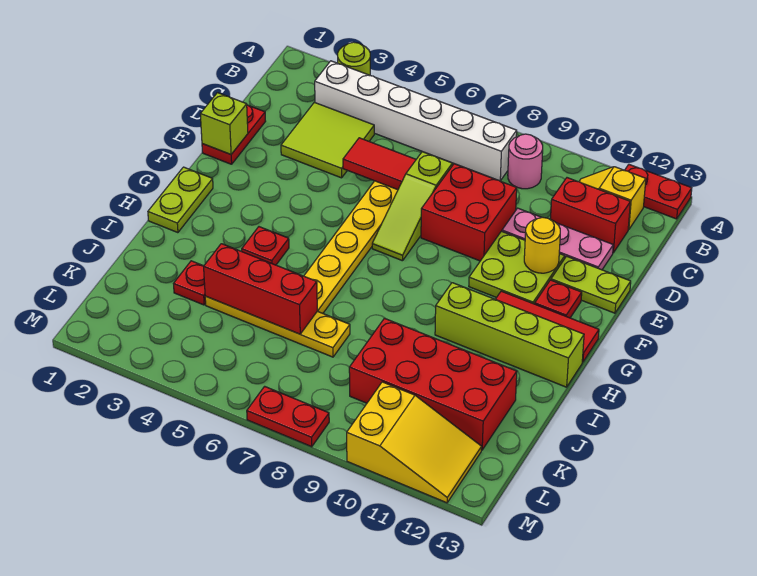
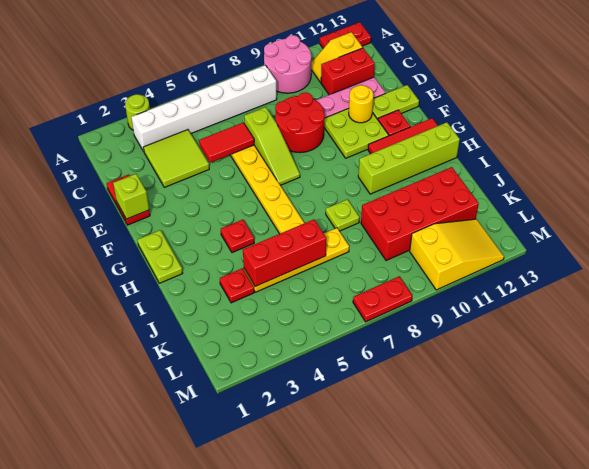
pink 1x1 round brick [508,134,543,189] -> pink 2x2 round brick [264,35,312,93]
red 2x2 brick [421,164,517,261] -> red 2x2 round brick [275,92,325,153]
none -> lime 1x1 plate [326,199,360,231]

